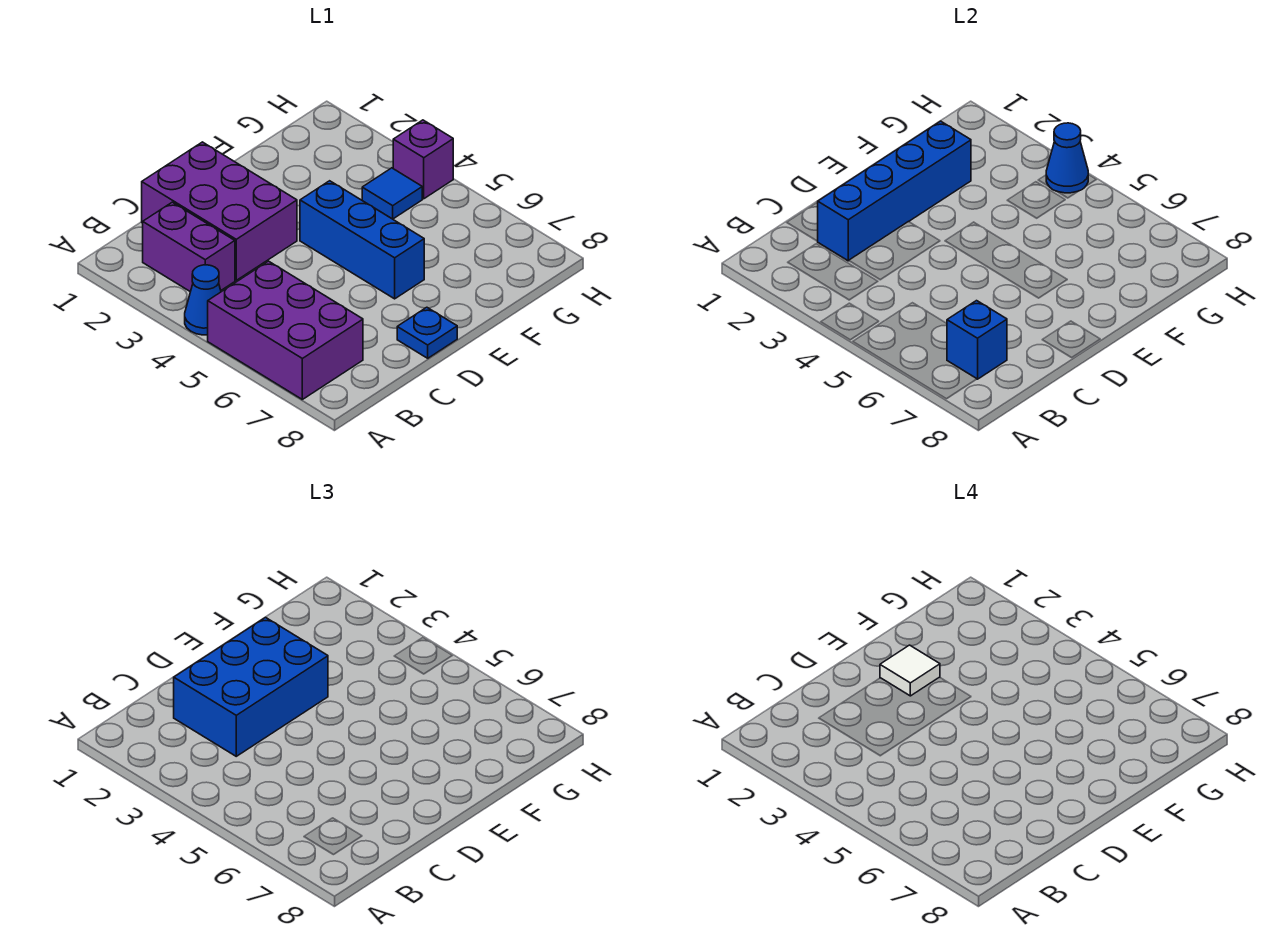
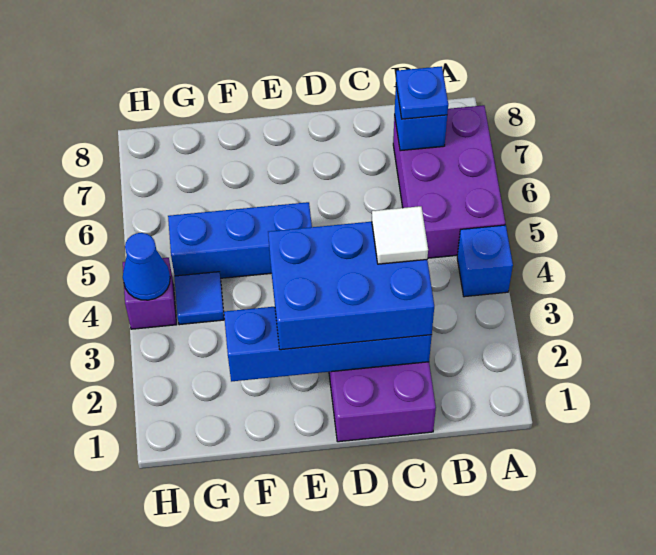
blue 1x1 cone [185,265,221,335] -> blue 1x1 brick [457,225,513,297]
purple 1x2 brick [143,202,235,292] -> none
blue 1x1 plate [397,307,457,358] -> blue 1x1 plate moved to [396,66,448,119]
white 1x1 tile [880,645,940,696] -> white 1x1 tile moved to [372,206,428,264]
blue 1x3 brick [300,181,424,299] -> blue 1x3 brick turned to [168,202,312,278]

